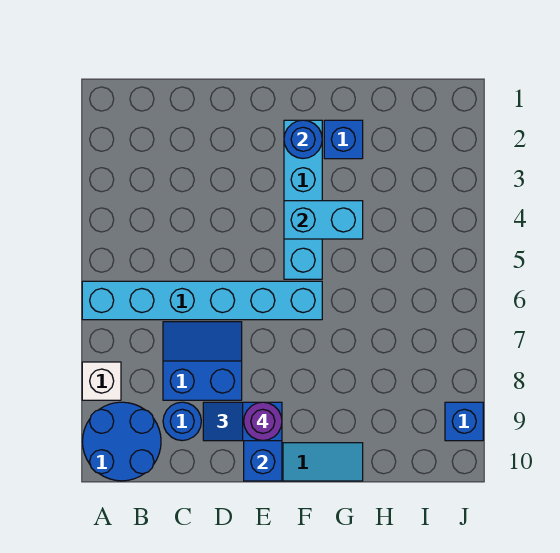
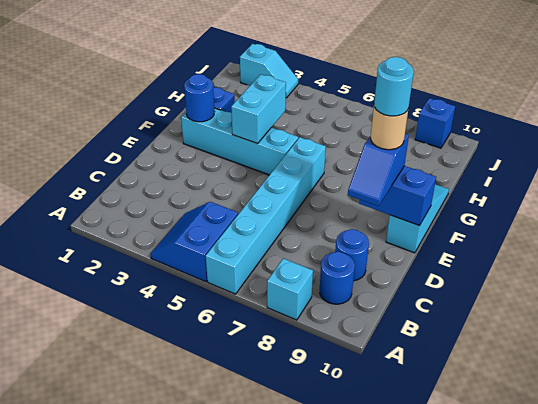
white 1x1 brick [82,362,121,400] -> cyan 1x1 brick [267,258,313,320]
blue 2x2 round brick [83,402,161,481] -> blue 1x1 round brick [320,252,355,304]
blue 2x2 slope [163,322,242,400] -> blue 2x2 slope moved to [150,202,238,282]
purple 1x1 round brick [244,402,282,441] -> tan 1x1 round brick [371,107,408,150]
none -> cyan 1x1 round brick [374,57,414,116]
none -> cyan 1x2 slope [240,44,298,98]

